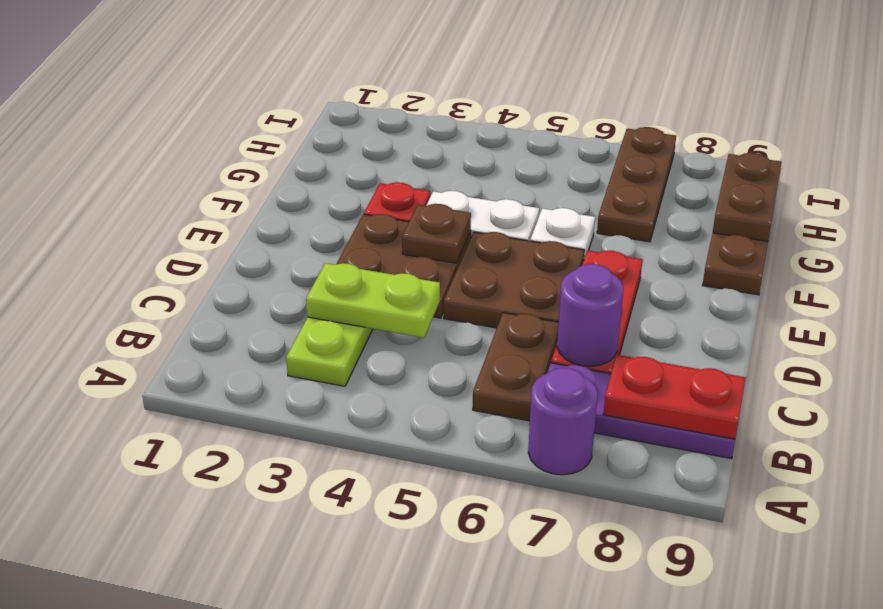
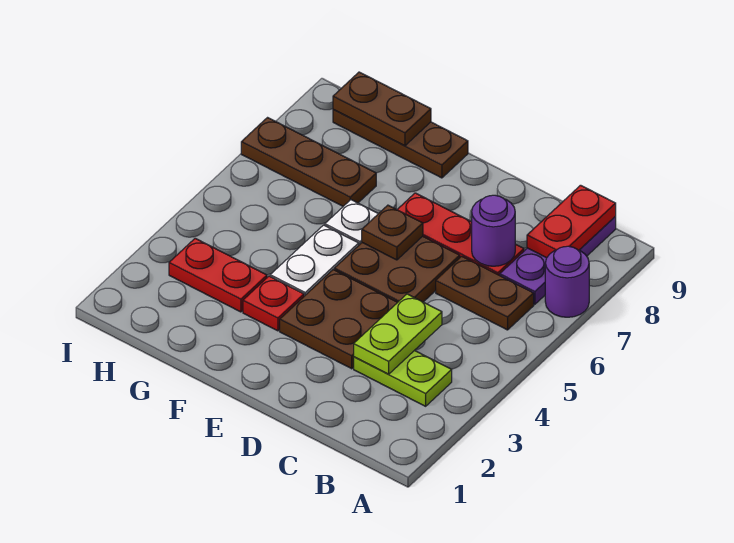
brown 1x1 plate [402,204,471,263] -> brown 1x1 plate moved to [362,205,423,260]
none -> red 1x2 plate [169,238,267,312]

